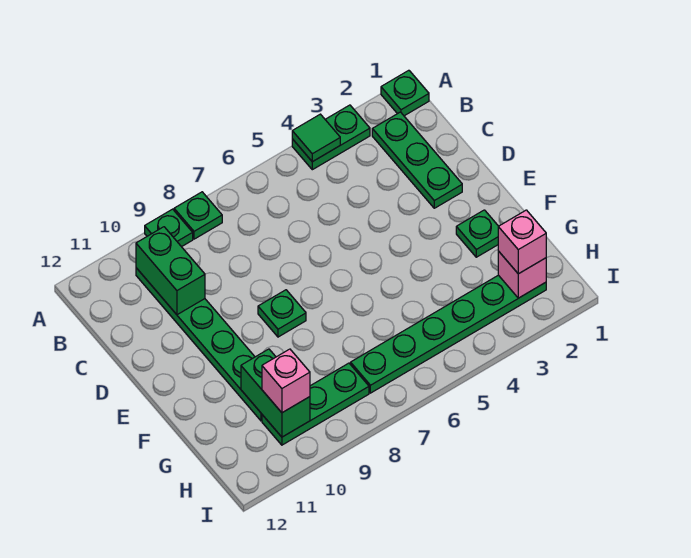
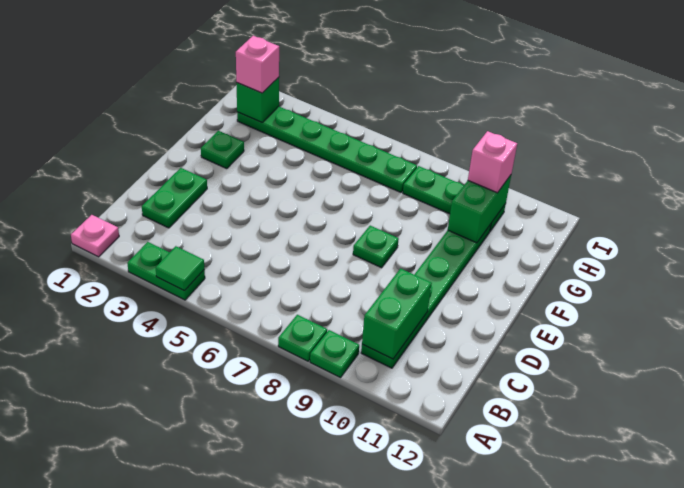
green 1x1 plate [381,70,429,116] -> pink 1x1 plate [71,215,119,257]
green 1x3 plate [372,112,462,208] -> green 1x2 plate [142,168,207,228]
pink 1x1 brick [498,251,546,298] -> green 1x1 brick [236,77,279,123]

